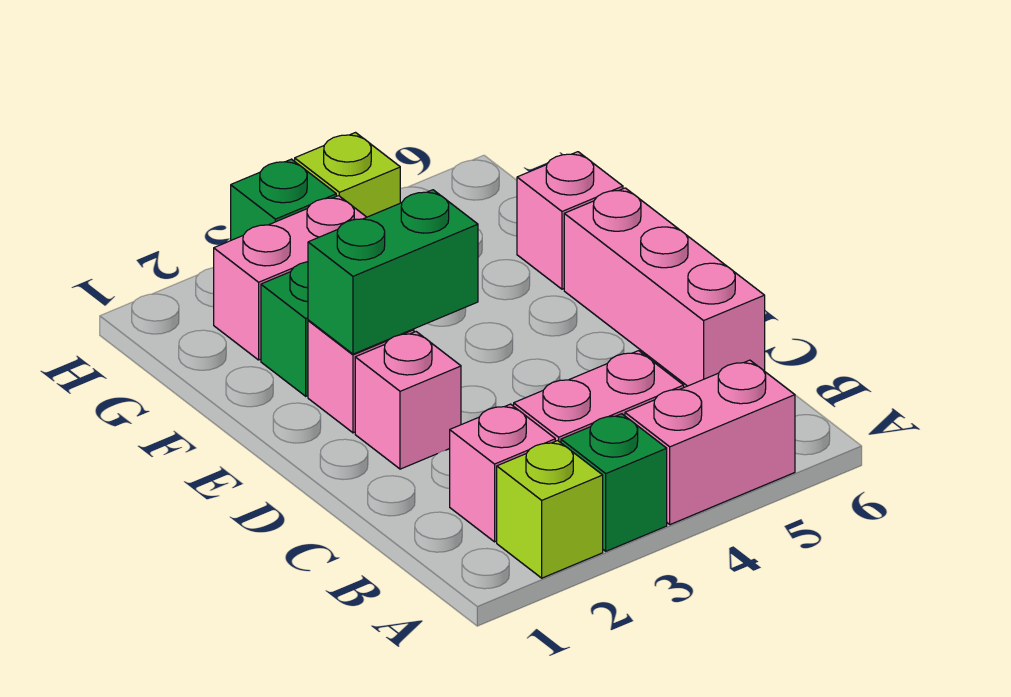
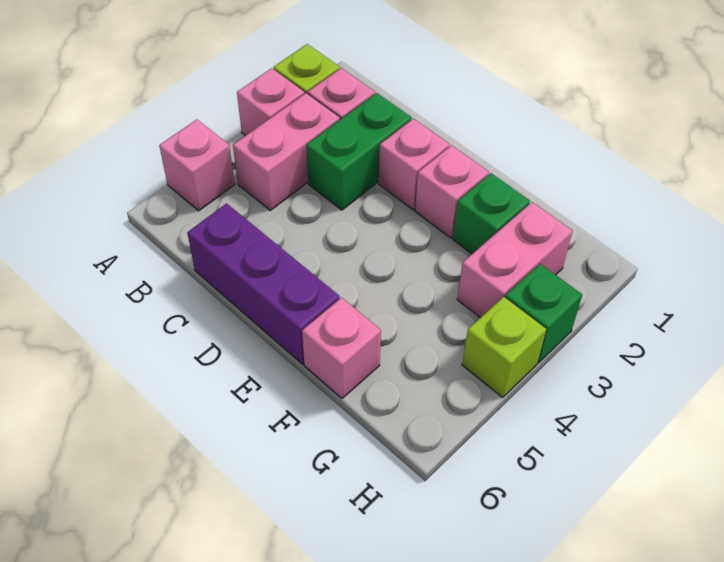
green 1x1 brick [561,414,667,551] -> pink 1x1 brick [237,68,304,136]
pink 1x2 brick [625,360,795,525] -> pink 1x1 brick [159,120,235,211]
pink 1x3 brick [564,188,765,386] -> purple 1x3 brick [187,203,340,364]
green 1x2 brick [308,190,478,354] -> green 1x2 brick moved to [306,93,412,210]

